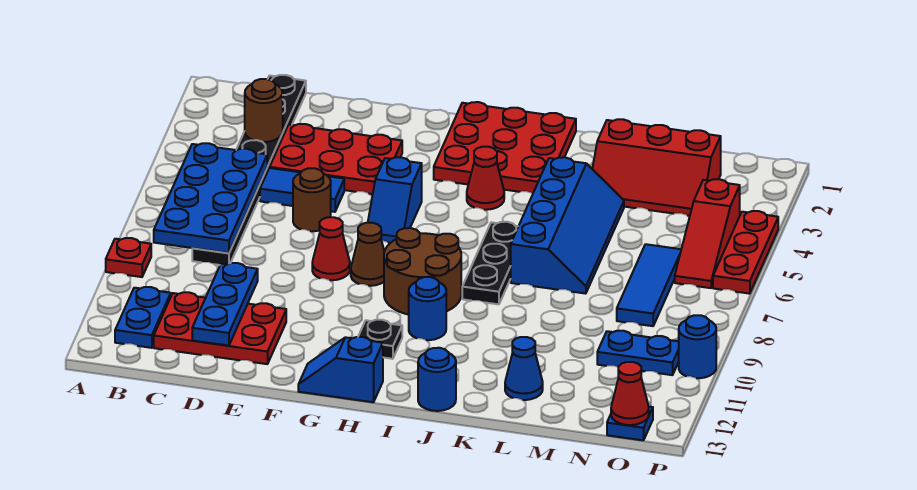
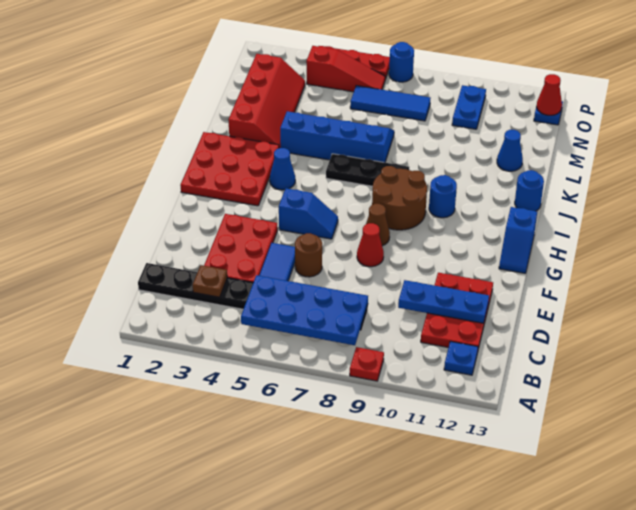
blue 1x2 plate [115,287,171,348] -> blue 1x1 plate [444,341,478,375]
brown 1x1 round brick [245,79,283,142] -> brown 1x1 plate [193,265,227,297]
black 1x1 plate [358,320,402,359] -> none
red 1x1 cone [467,147,504,210] -> blue 1x1 cone [270,148,295,190]
red 2x3 slope [592,119,721,216] -> red 2x4 slope [228,54,305,148]
blue 1x1 round brick [679,315,716,378] -> blue 1x1 round brick moved to [389,42,414,82]

